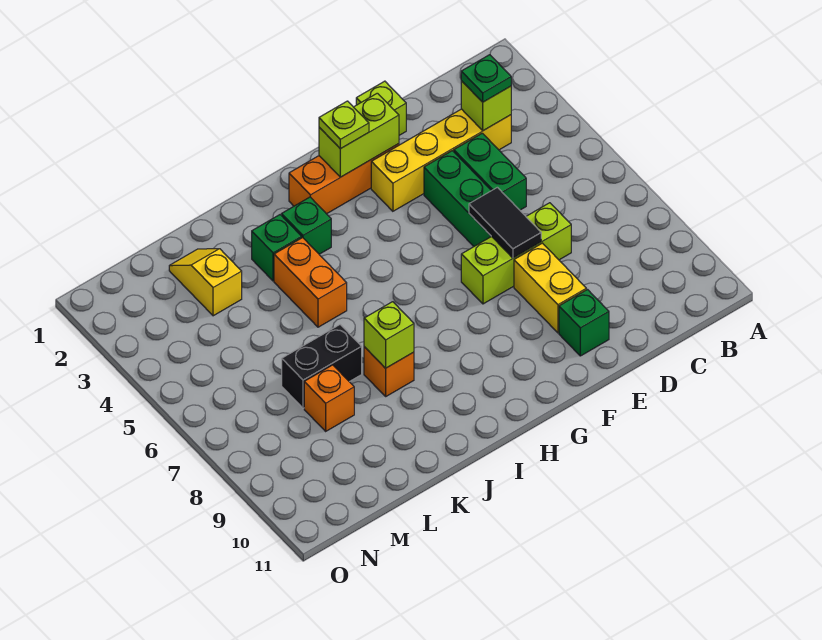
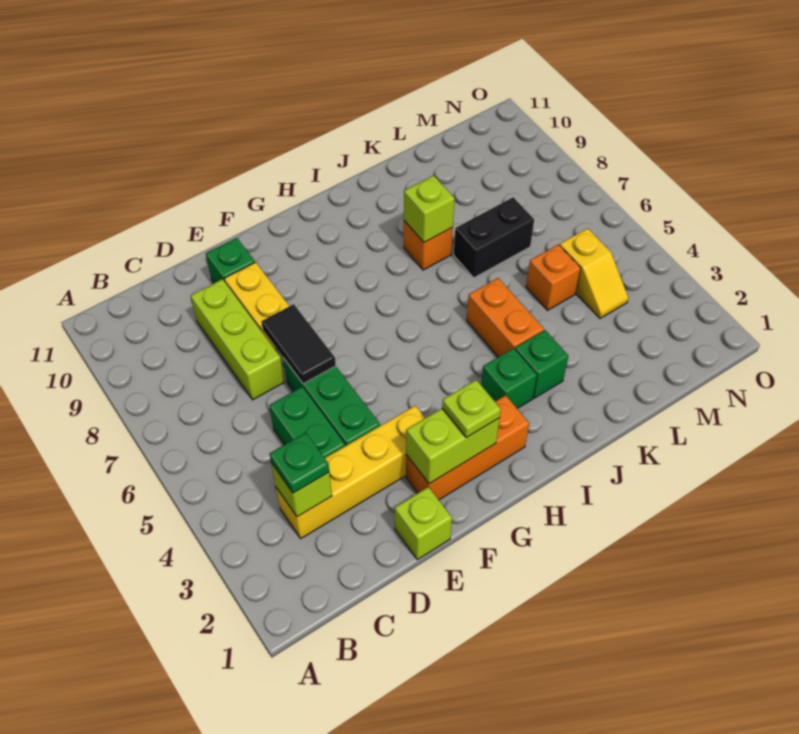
lime 1x3 brick [461,203,571,304] -> lime 1x3 brick turned to [191,279,284,400]
yellow 1x2 slope [169,249,242,316] -> yellow 1x2 slope moved to [560,228,628,318]
orange 1x1 brick [304,365,354,431] -> orange 1x1 brick moved to [526,244,581,310]

